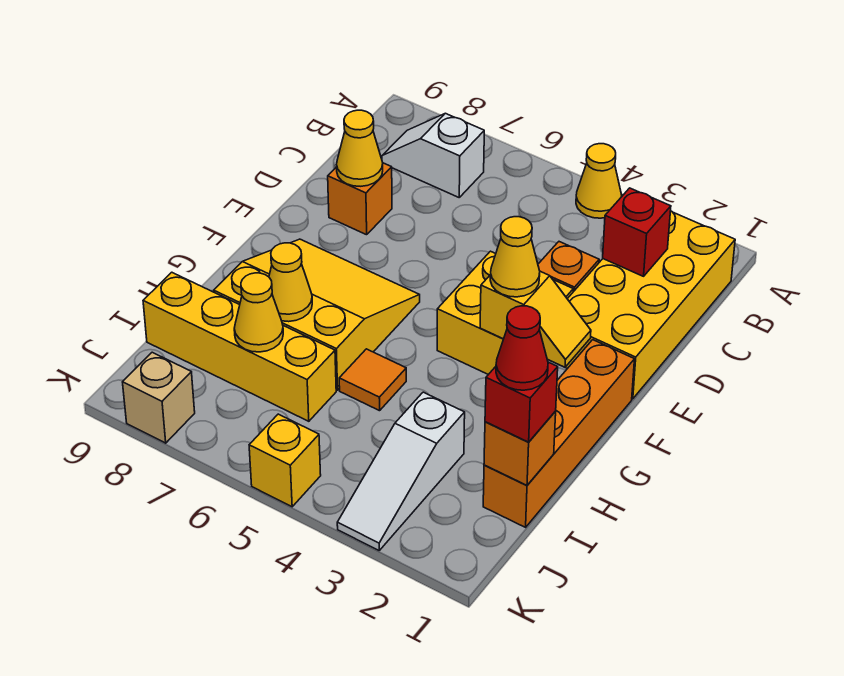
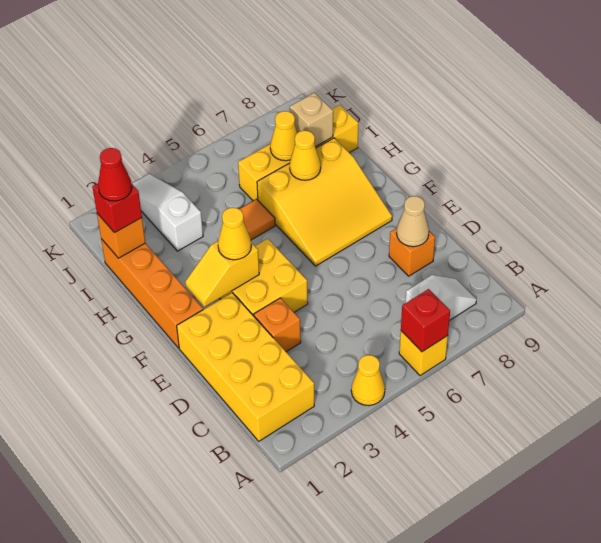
red 1x1 brick [603,188,671,276] -> red 1x1 brick moved to [401,289,450,352]
yellow 1x1 cone [337,110,383,186] -> tan 1x1 cone [397,196,429,247]
yellow 1x1 brick [249,414,321,507] -> yellow 1x1 brick moved to [399,331,448,376]
tan 1x1 brick [123,352,195,443] -> tan 1x1 brick moved to [290,93,333,147]

